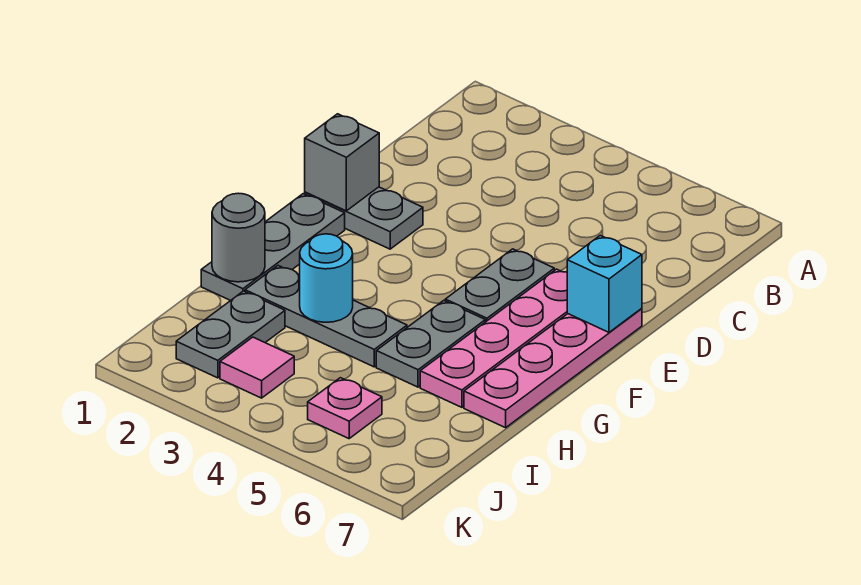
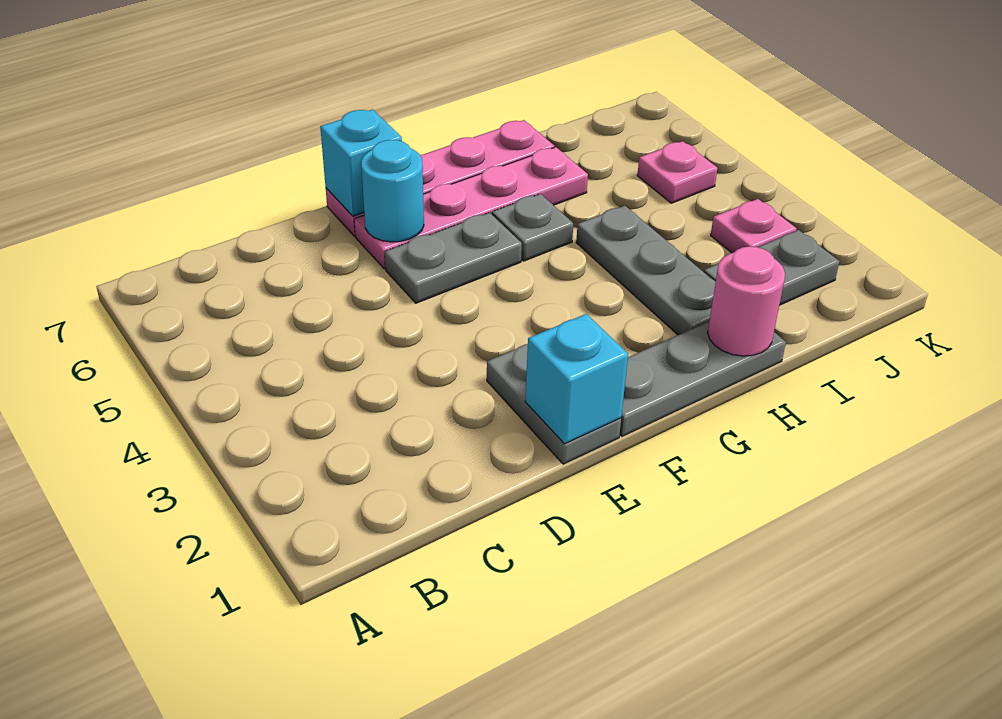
grey 1x1 brick [305,114,379,211] -> cyan 1x1 brick [525,314,628,444]
grey 1x2 plate [376,301,485,387] -> grey 1x1 plate [492,194,573,261]
grey 1x1 round brick [212,193,265,282] -> pink 1x1 round brick [708,246,785,356]
cyan 1x1 round brick [300,234,353,322] -> cyan 1x1 round brick moved to [361,140,424,242]
pink 1x1 tile [220,337,294,398] -> pink 1x1 plate [711,199,797,253]

